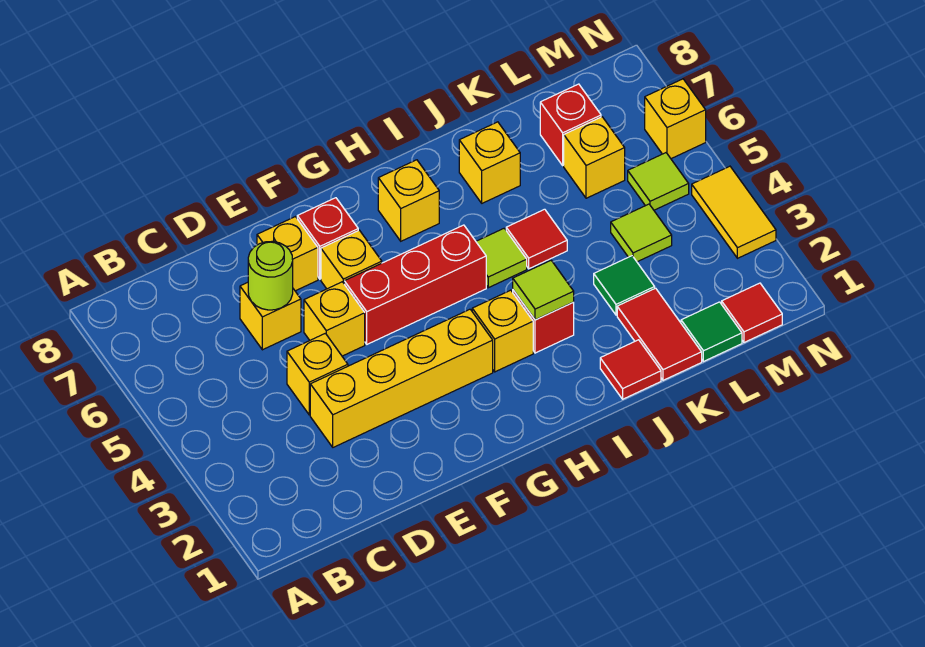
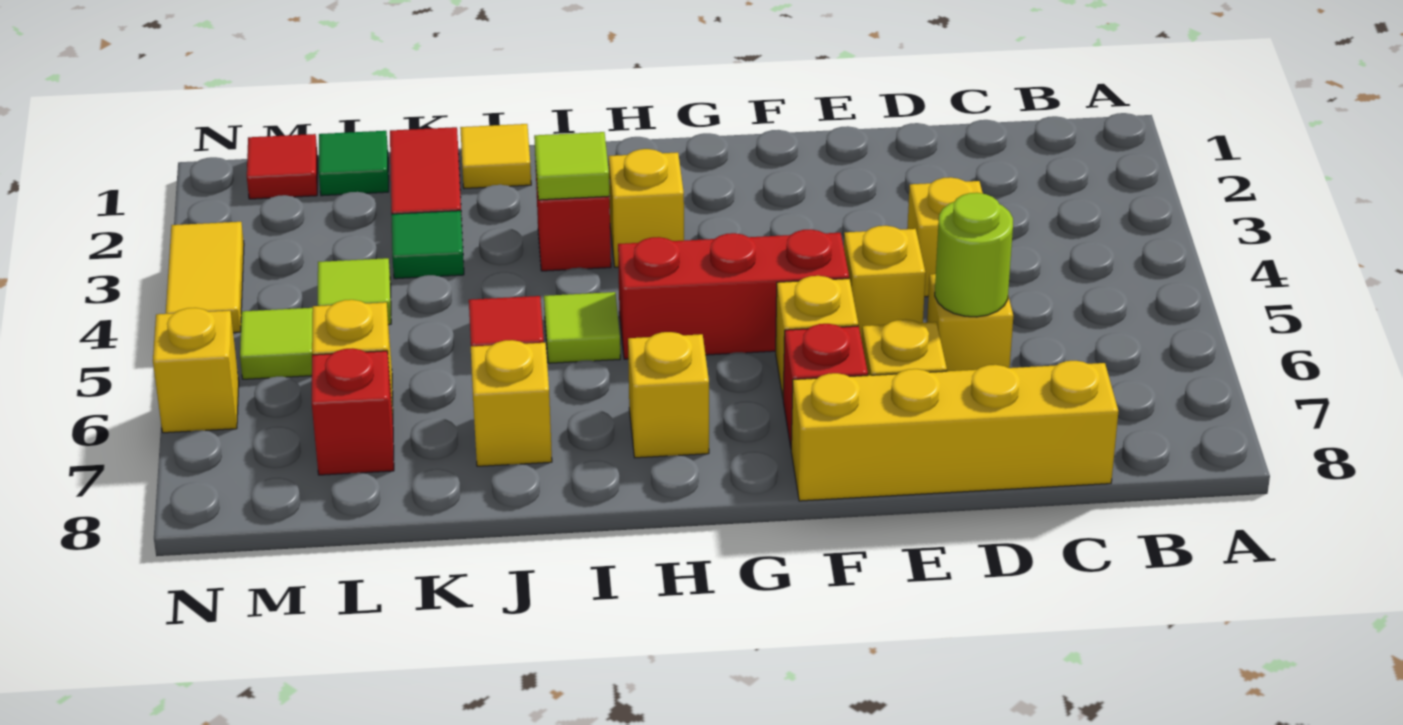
yellow 1x4 brick [310,309,493,447] -> yellow 1x4 brick moved to [791,361,1119,501]
red 1x1 tile [600,340,661,399] -> yellow 1x1 tile [460,124,531,189]

